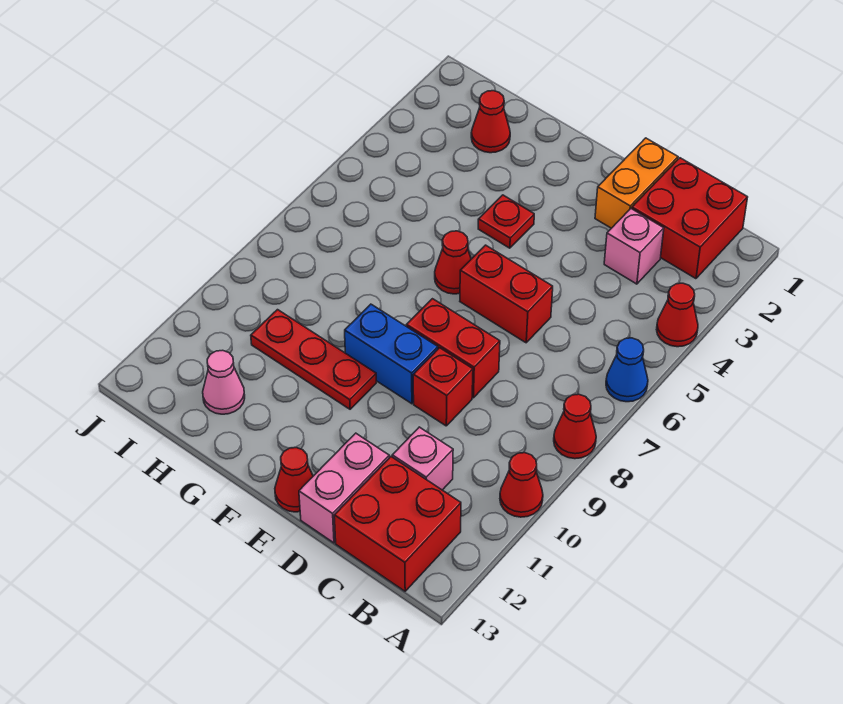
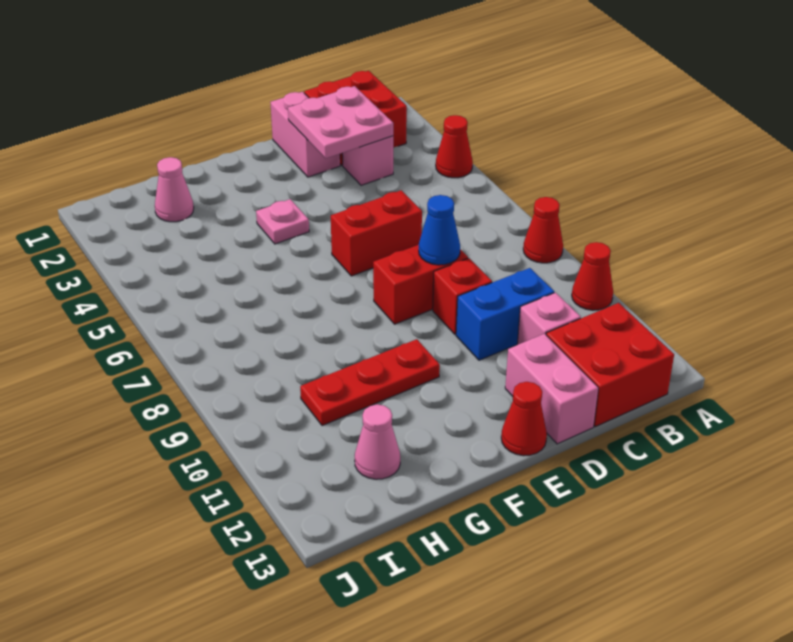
blue 1x1 cone [606,338,648,402] -> blue 1x1 cone moved to [419,195,460,265]
none -> pink 2x2 plate [288,86,393,158]
orange 1x2 brick [595,138,678,228] -> pink 1x2 brick [270,92,340,177]
blue 1x2 brick [345,304,438,404] -> blue 1x2 brick moved to [456,268,554,360]
red 1x1 plate [478,195,534,248] -> pink 1x1 plate [256,199,309,244]
red 1x1 cone [435,231,471,294] -> none
red 1x1 cone [471,91,510,153] -> pink 1x1 cone [155,157,194,222]

